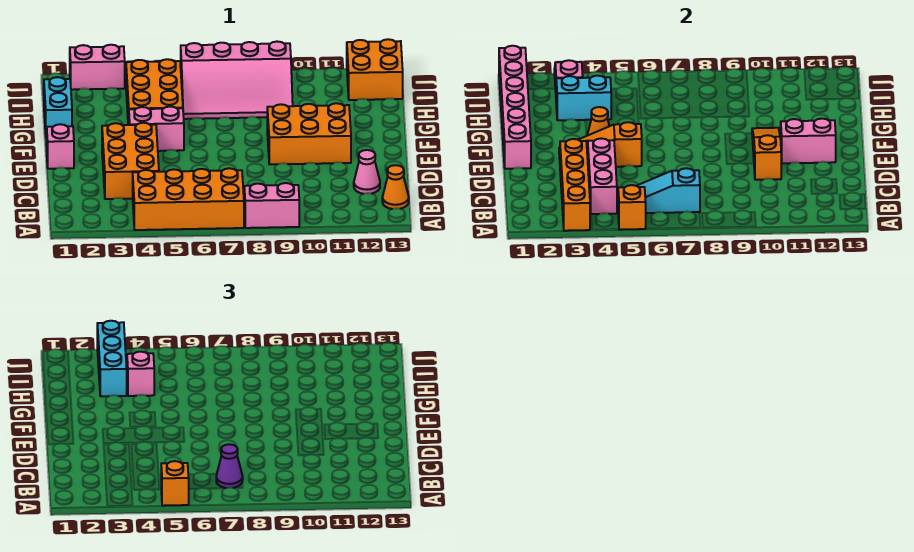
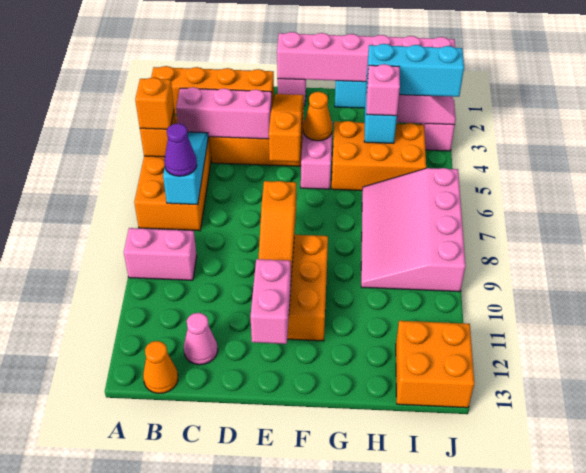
pink 1x2 brick [244,183,299,228] -> pink 1x2 brick turned to [124,228,197,280]
orange 1x3 slope [752,128,781,180] -> orange 1x3 slope turned to [258,181,296,277]

